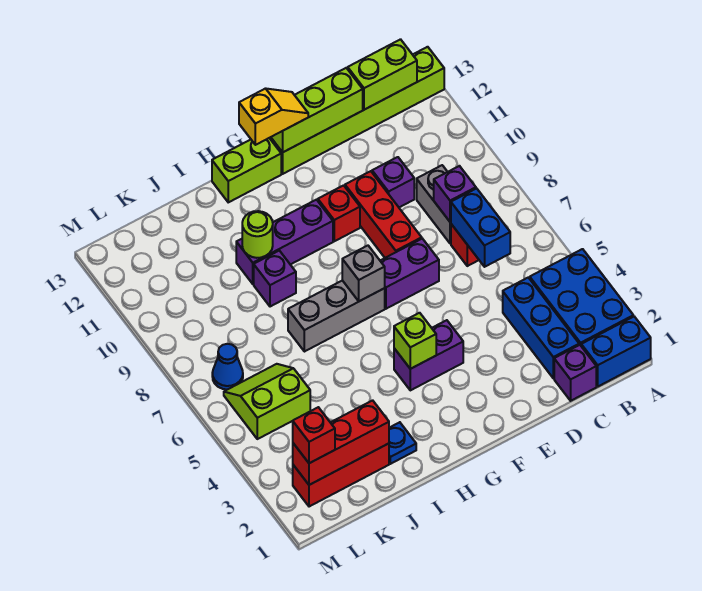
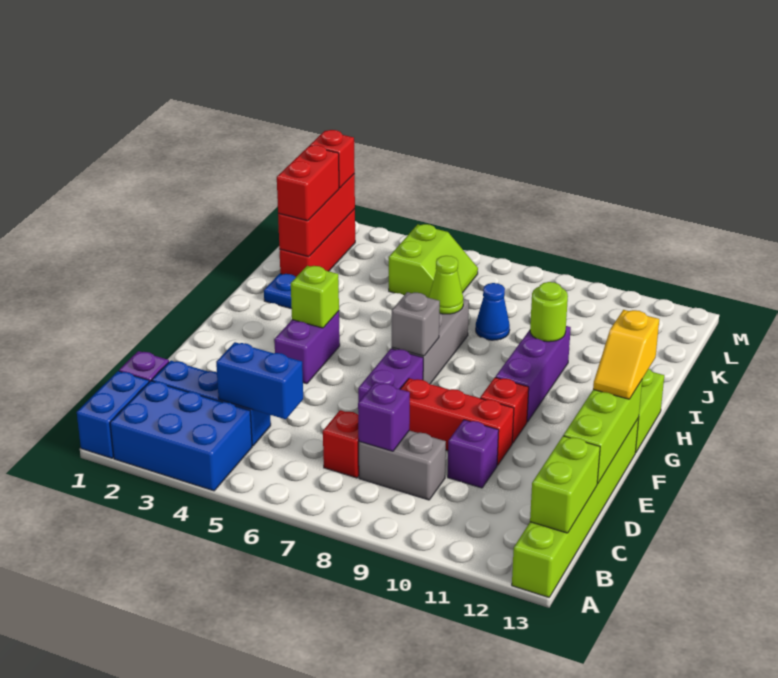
blue 1x2 brick [451,188,510,267] -> blue 1x2 brick moved to [216,342,303,419]
none -> lime 1x1 cone [429,256,463,314]
purple 1x1 brick [254,251,296,307] -> none
none -> red 1x2 brick [277,145,339,221]
blue 1x1 cone [212,344,243,390] -> blue 1x1 cone moved to [476,283,510,340]

